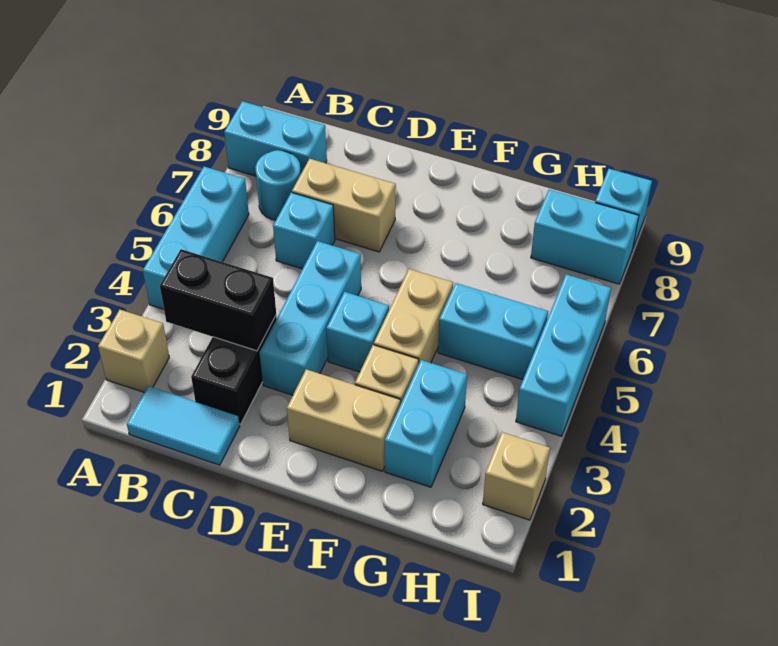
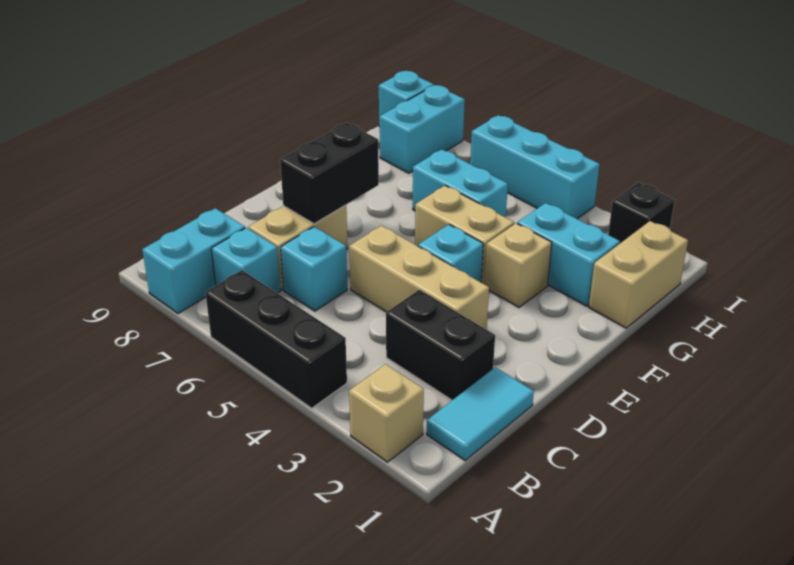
cyan 1x3 brick [143,167,249,309] -> black 1x3 brick [205,270,347,408]
black 1x2 brick [160,249,276,351] -> black 1x2 brick moved to [280,123,379,224]
cyan 1x1 round brick [255,150,301,220] -> cyan 1x1 brick [212,228,280,293]
cyan 1x3 brick [259,241,361,395] -> tan 1x3 brick [349,226,489,330]
tan 1x2 brick [287,369,400,471] -> tan 1x2 brick moved to [589,221,688,328]
cyan 1x2 brick [438,283,548,380] -> cyan 1x2 brick turned to [413,149,508,217]
tan 1x1 brick [483,432,550,520] -> black 1x1 brick [608,182,675,243]

